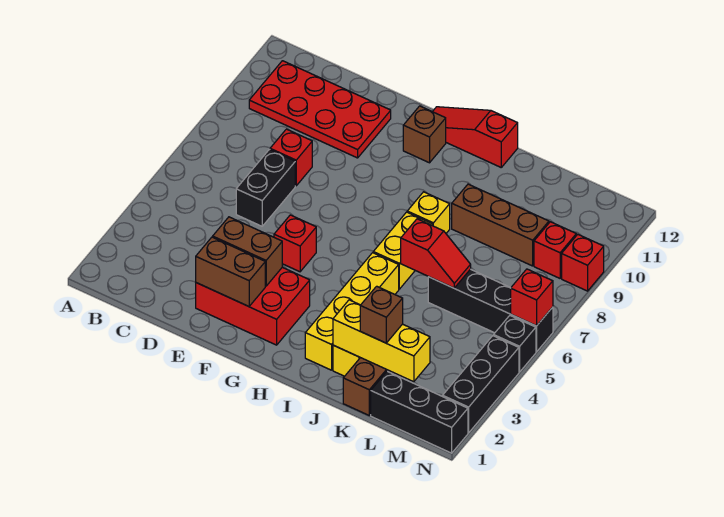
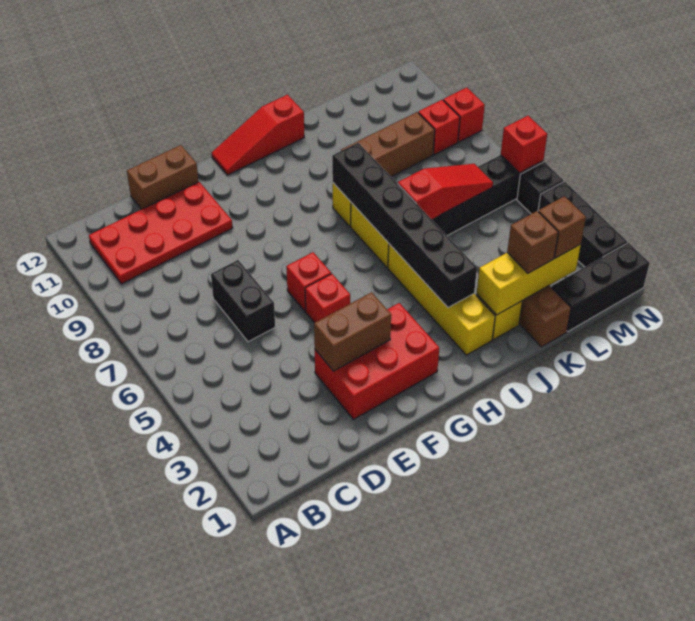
red 1x1 brick [270,129,312,186] -> red 1x1 brick moved to [286,252,331,311]
brown 1x2 brick [196,237,265,306] -> brown 1x2 brick moved to [127,145,199,209]
brown 1x1 brick [403,106,446,163] -> brown 1x1 brick moved to [538,196,586,258]
none -> black 1x6 brick [332,143,477,308]
red 1x2 slope [401,219,471,288] -> red 1x3 slope [398,164,493,219]

